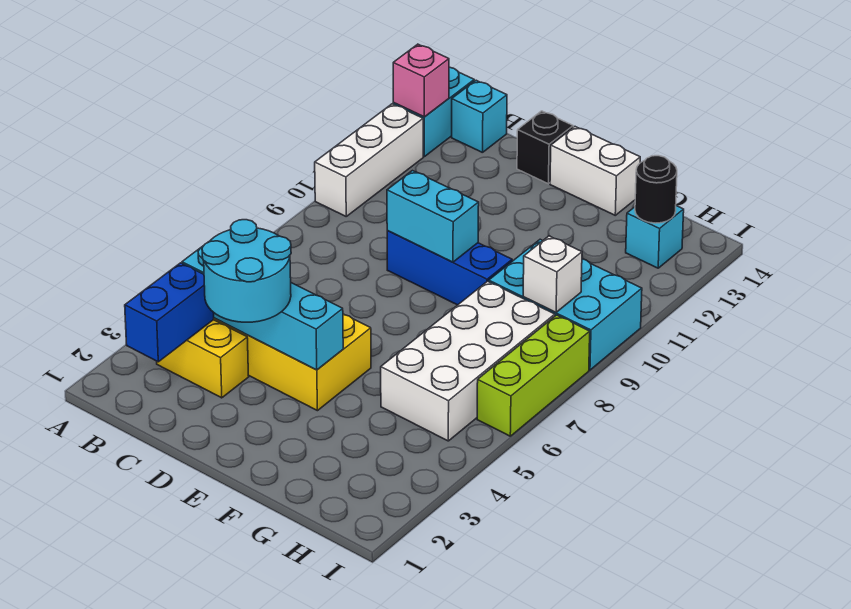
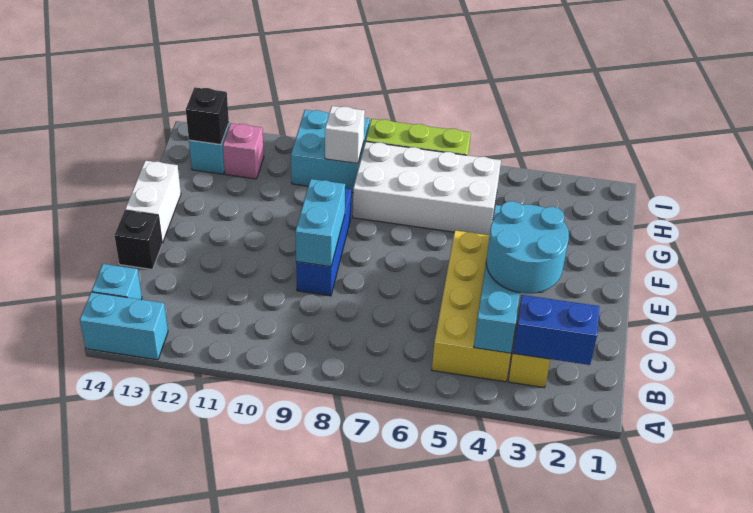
white 1x3 brick [315,104,423,216] -> none
pink 1x1 brick [393,44,449,117] -> pink 1x1 brick moved to [223,123,264,179]
cyan 2x3 brick [489,239,642,370] -> cyan 2x2 brick [291,110,370,192]
black 1x1 round brick [635,156,677,223] -> black 1x1 brick [186,87,229,145]

